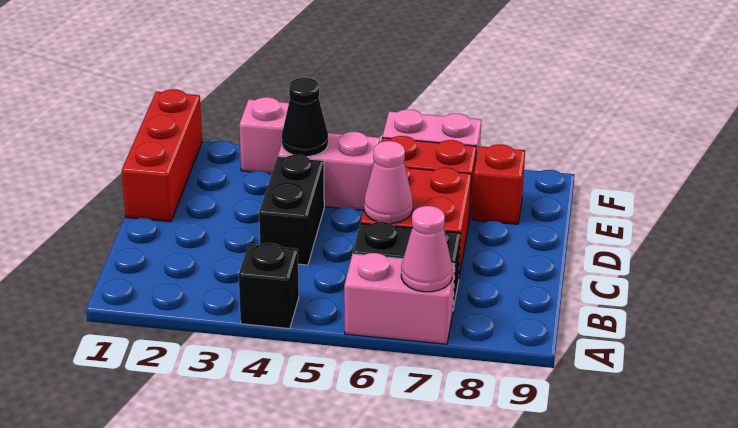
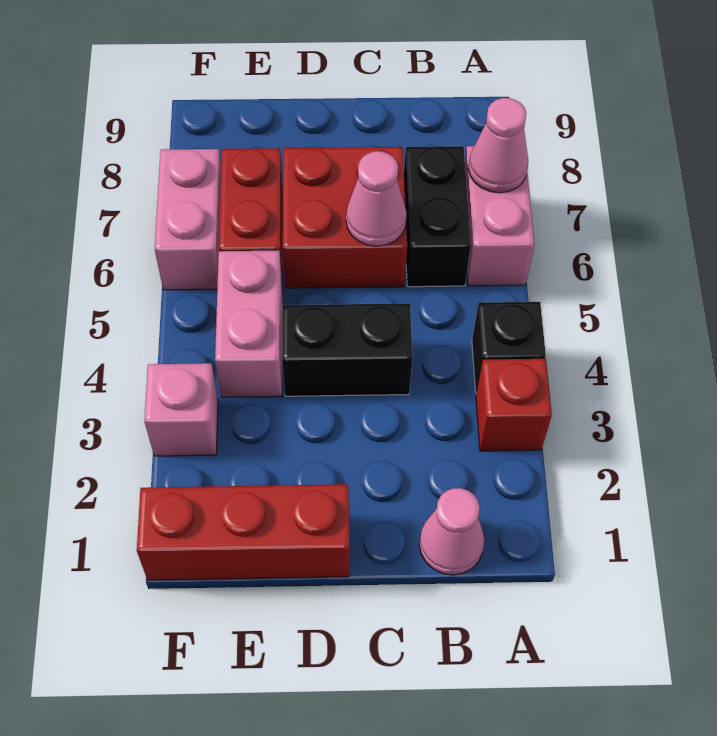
none -> pink 1x1 cone [419,488,484,575]
black 1x1 cone [282,78,328,157] -> none
red 1x1 brick [472,144,525,224] -> red 1x1 brick moved to [476,359,552,451]

